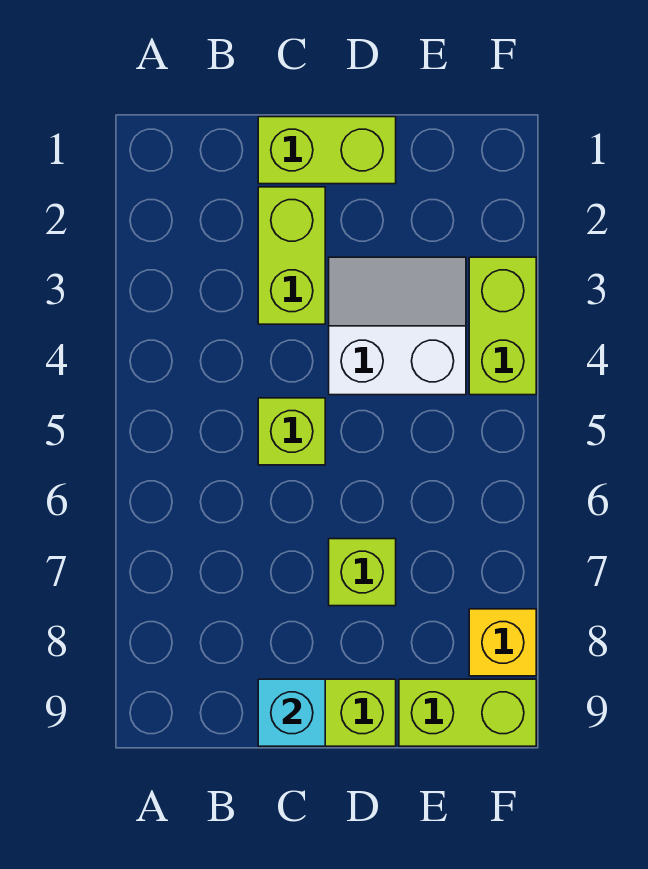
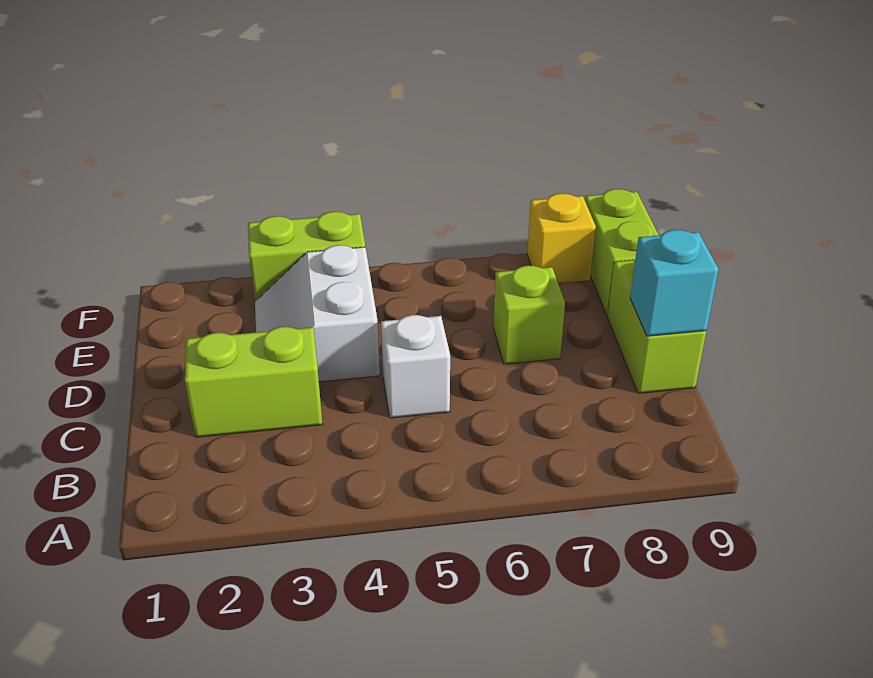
lime 1x2 brick [258,117,396,184] -> none
lime 1x1 brick [258,398,325,465] -> white 1x1 brick [381,315,450,418]

